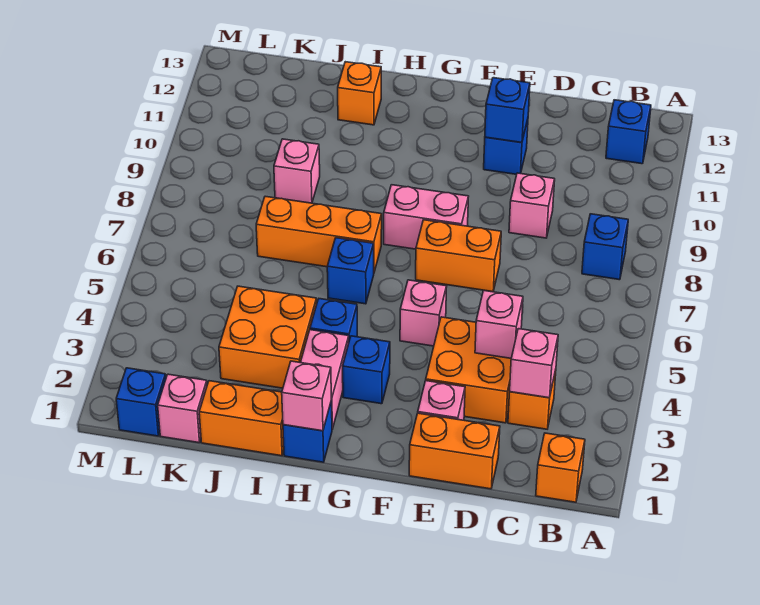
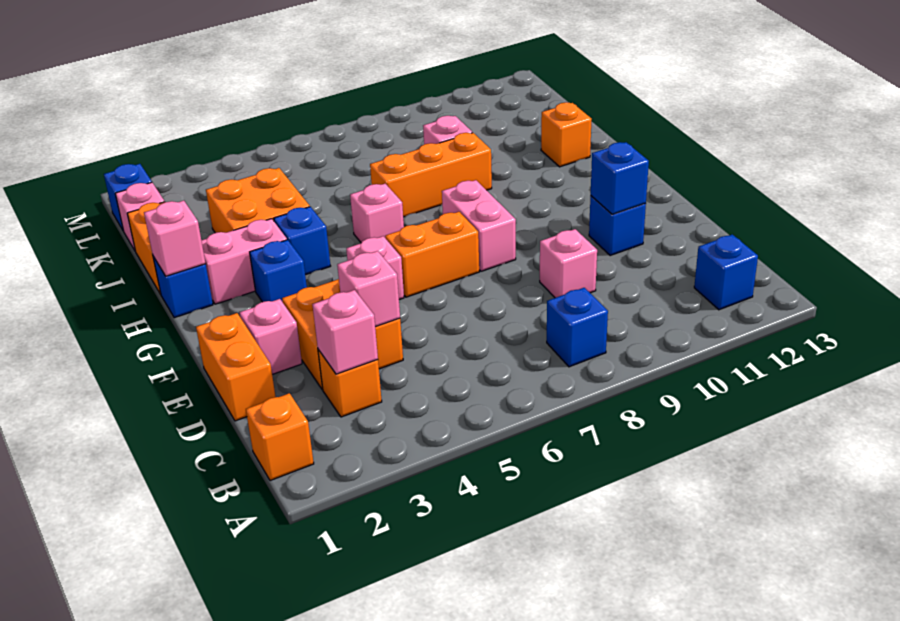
orange 1x2 brick [416,220,501,292] -> orange 1x2 brick turned to [385,212,479,297]
blue 1x1 brick [327,238,374,304] -> pink 1x1 brick [350,184,404,243]
orange 1x3 brick [256,196,382,272] -> orange 1x3 brick turned to [370,133,492,217]

